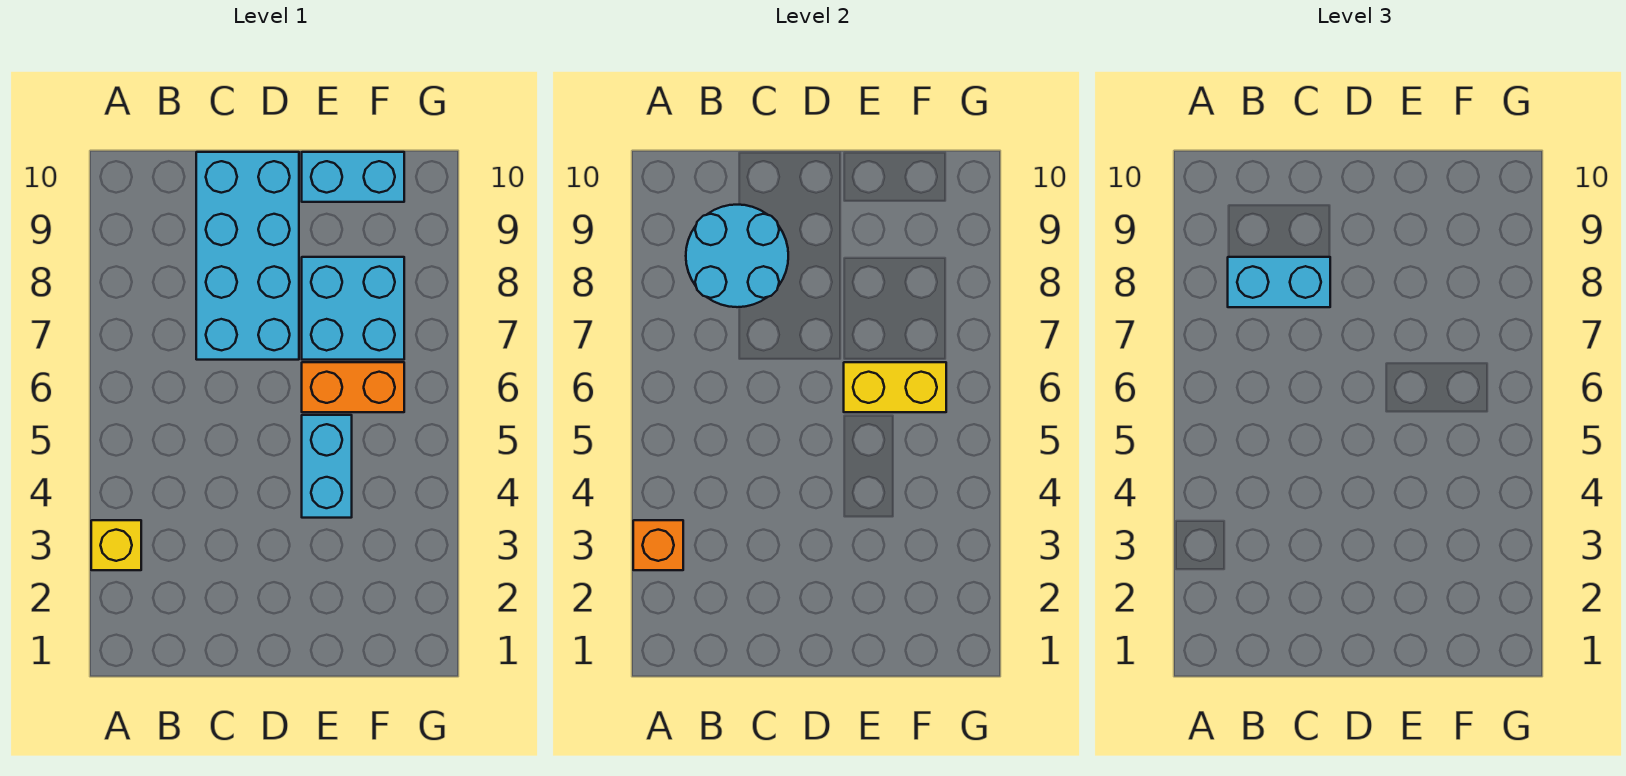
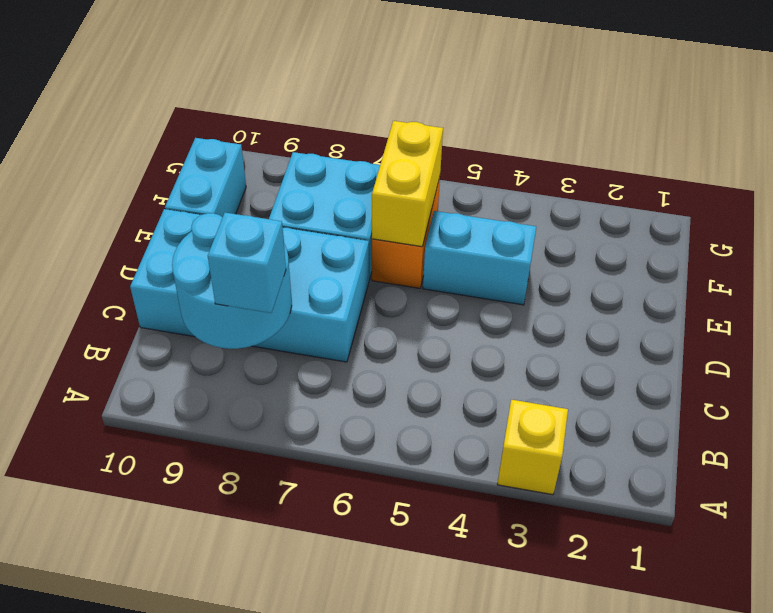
orange 1x1 brick [633,520,683,570] -> none
cyan 1x2 brick [1228,257,1330,307] -> cyan 1x1 brick [208,213,286,313]

